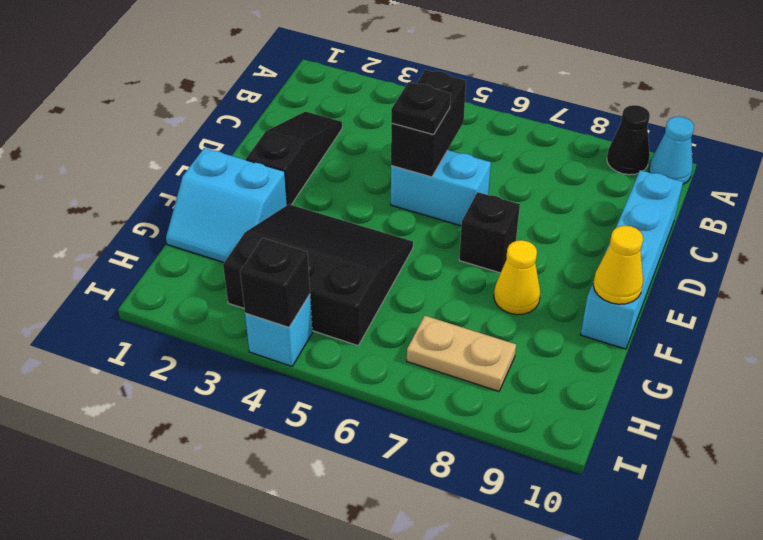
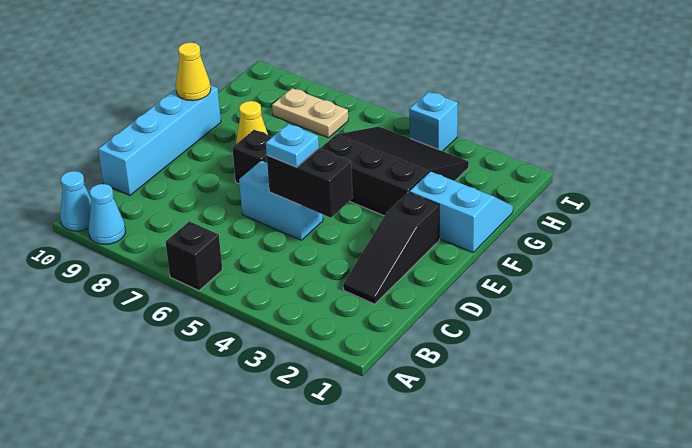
black 1x1 cone [607,105,650,175] -> cyan 1x1 cone [88,184,125,244]
black 1x2 brick [391,70,466,177] -> black 1x2 brick turned to [267,148,353,218]
black 1x1 plate [391,82,451,135] -> cyan 1x1 plate [266,124,319,167]
black 3x3 slope [223,204,413,345] -> black 3x3 slope turned to [320,127,469,216]
black 1x1 brick [240,238,310,327] -> black 1x1 brick moved to [166,221,222,291]

